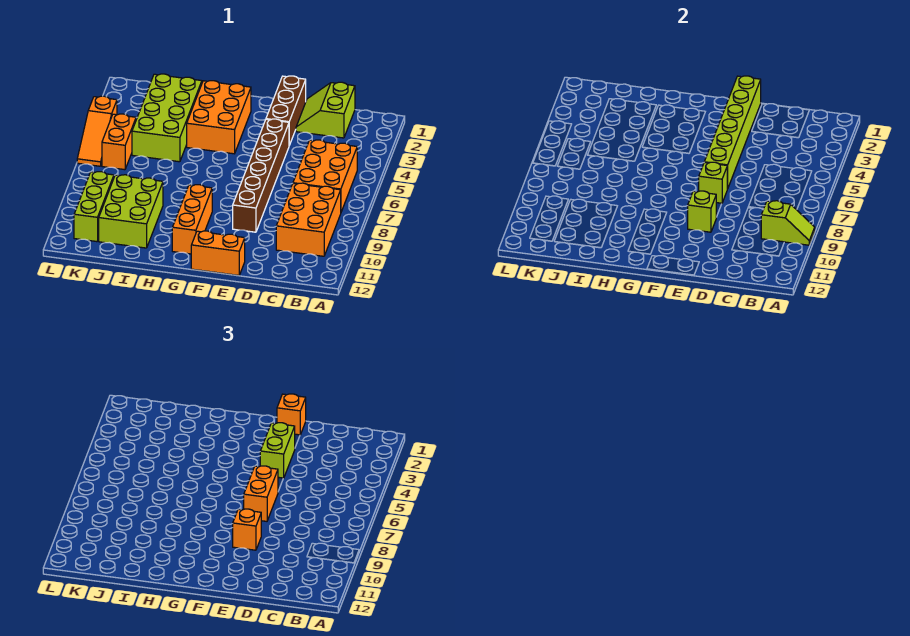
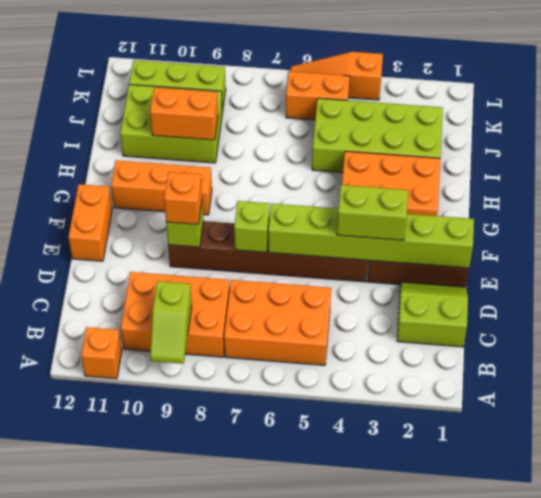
orange 1x1 brick [277,394,306,435] -> orange 1x1 brick moved to [81,327,122,379]
orange 1x2 brick [244,466,278,521] -> orange 1x2 brick moved to [150,88,218,140]

